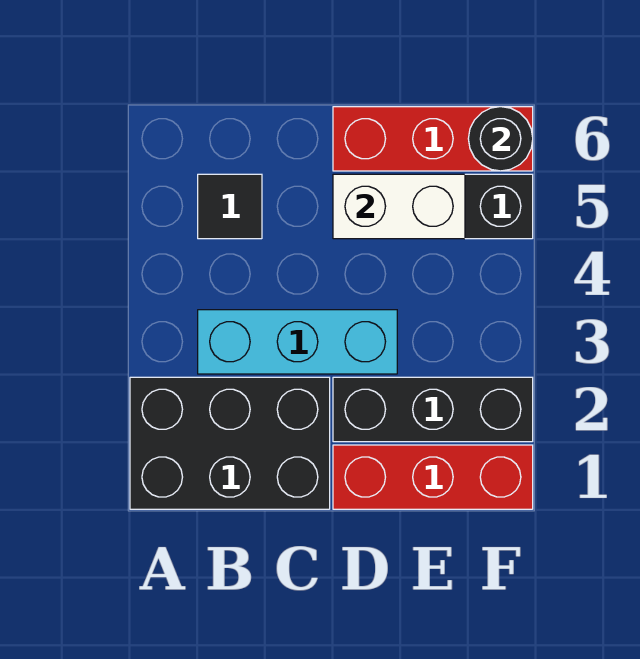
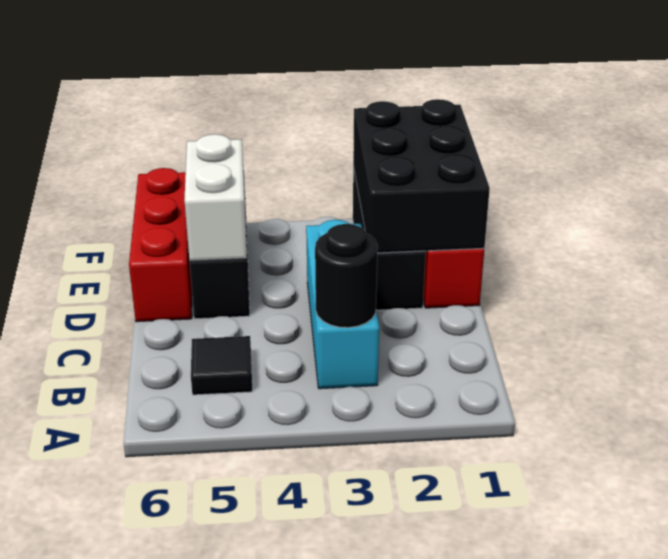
black 2x3 brick [130,377,330,509] -> black 2x3 brick moved to [353,99,490,253]
black 1x1 round brick [468,107,533,171] -> black 1x1 round brick moved to [315,224,378,328]

